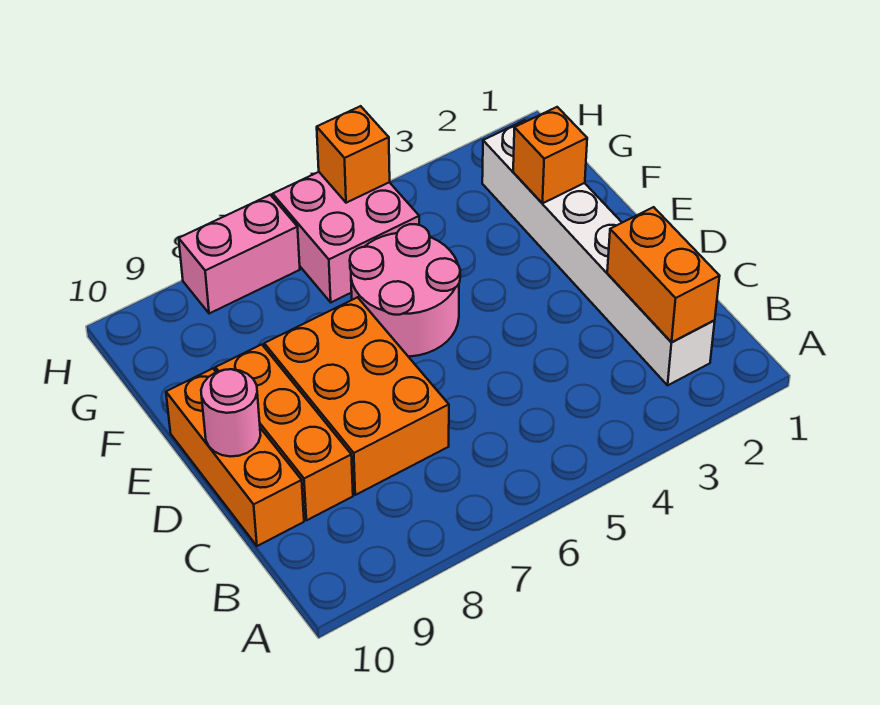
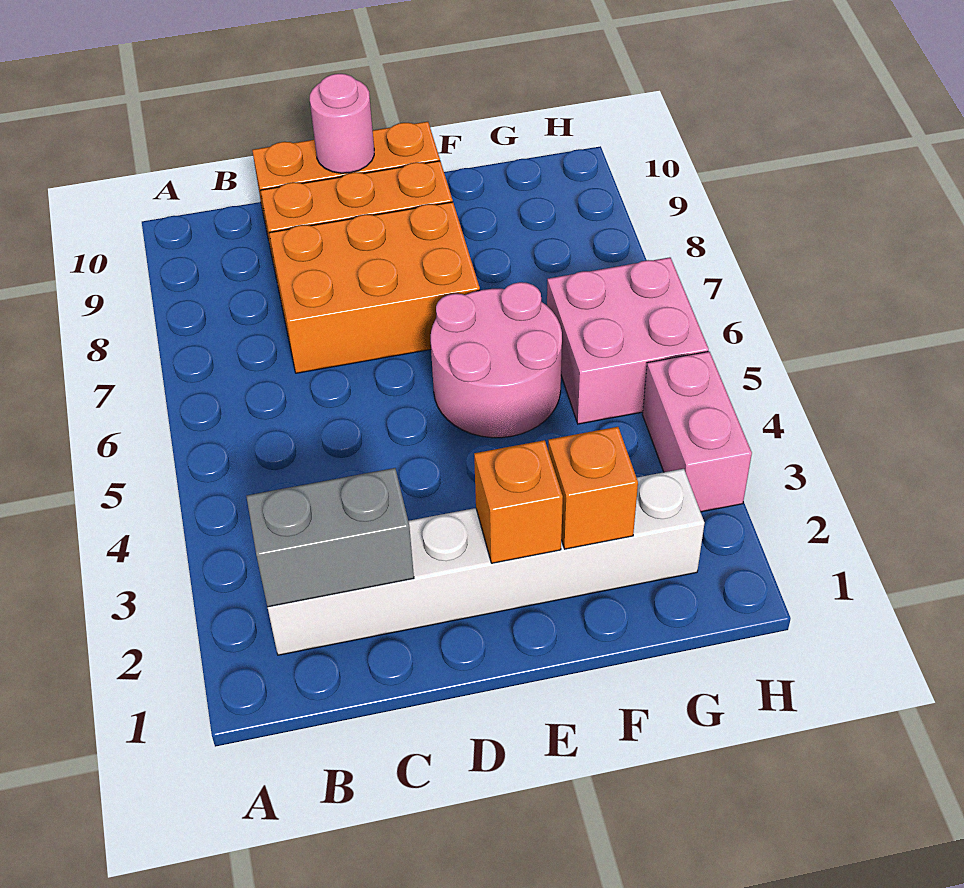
orange 1x2 brick [607,207,720,342] -> grey 1x2 brick [246,468,414,607]
orange 1x1 brick [317,106,390,203] -> orange 1x1 brick moved to [474,440,563,563]
pink 1x2 brick [179,195,300,314] -> pink 1x2 brick moved to [642,352,752,512]

